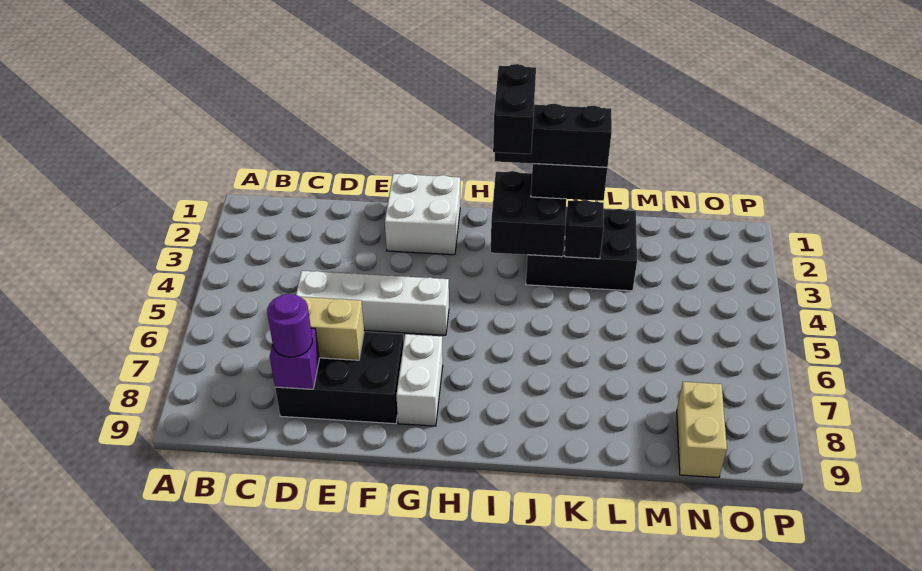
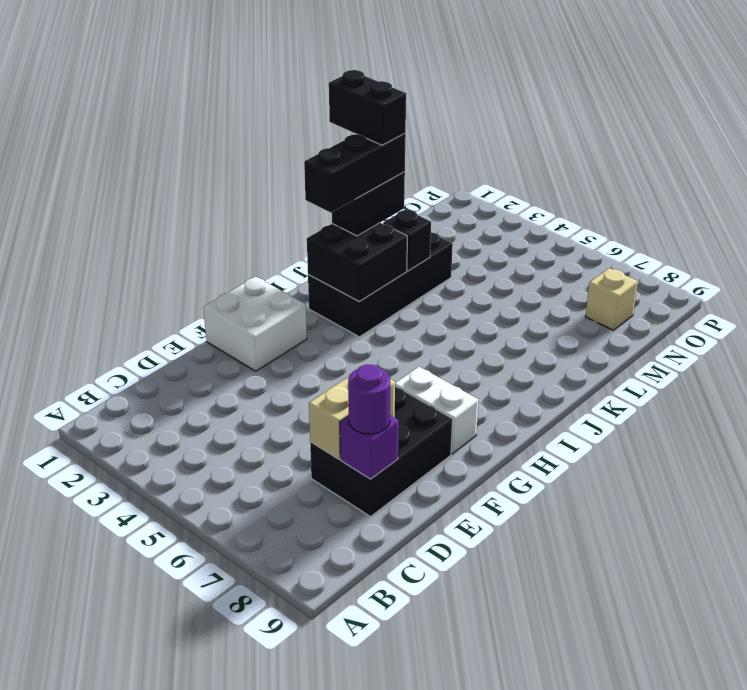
white 1x4 brick [296,271,449,335] -> none
black 1x2 brick [493,64,536,154] -> black 1x2 brick moved to [329,70,406,145]
black 2x3 brick [526,207,637,291] -> black 2x4 brick [308,232,453,337]
tan 1x2 brick [677,382,727,478] -> tan 1x1 brick [585,268,638,330]

